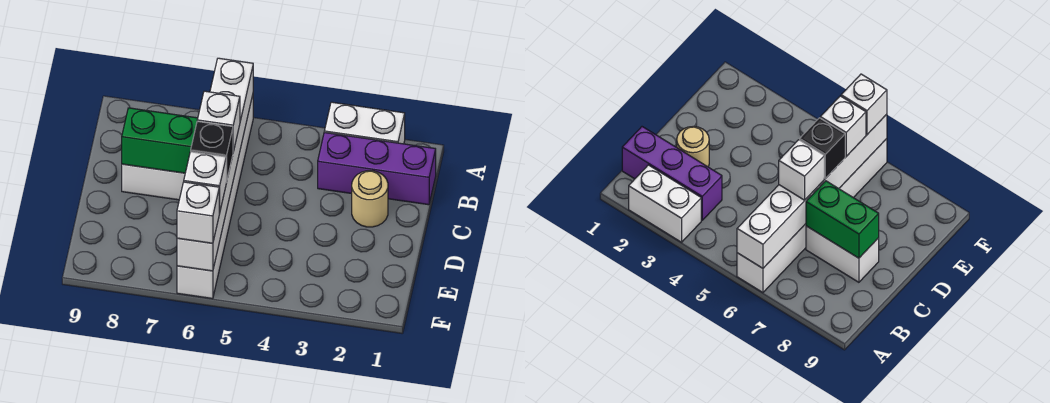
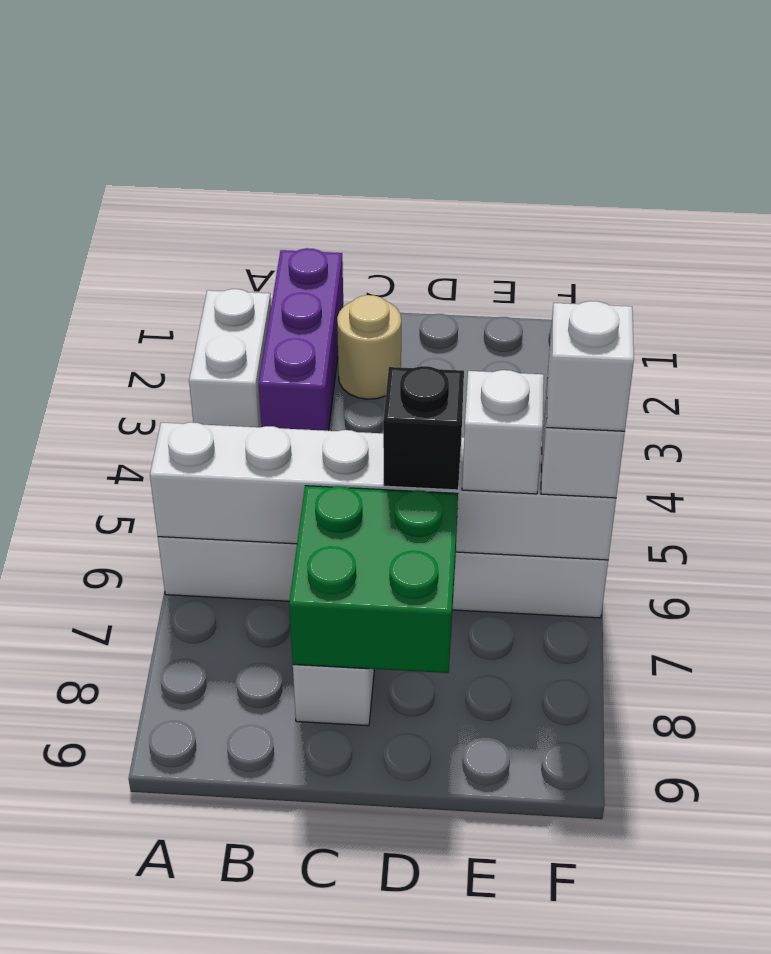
white 1x1 brick [197,91,240,152] -> white 1x1 brick moved to [547,301,634,431]
green 1x2 brick [122,108,198,173] -> green 2x2 brick [289,486,458,673]

